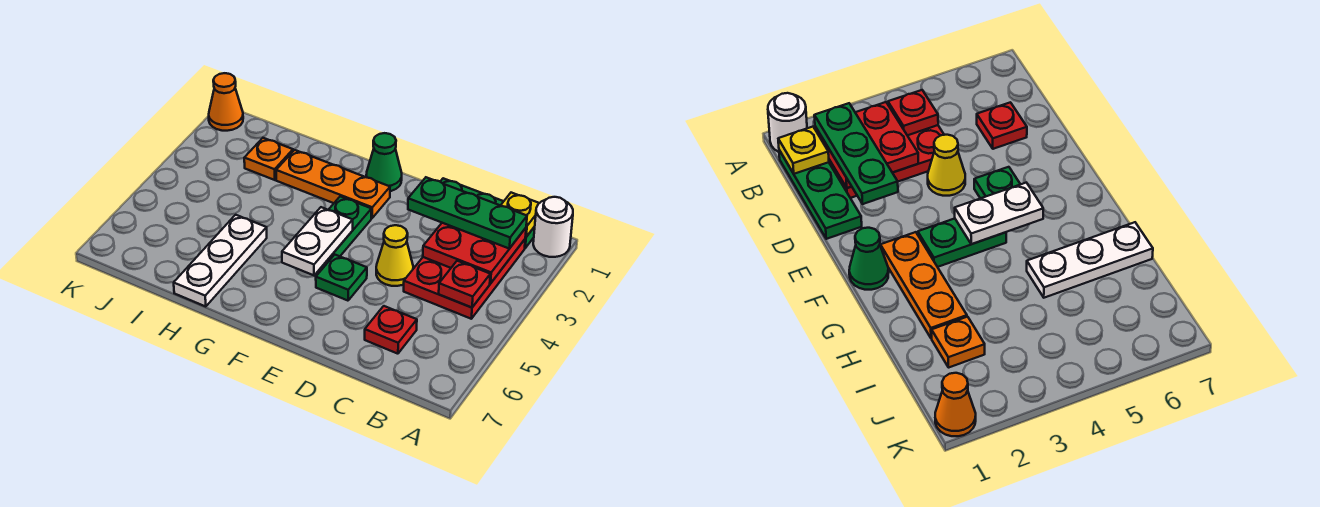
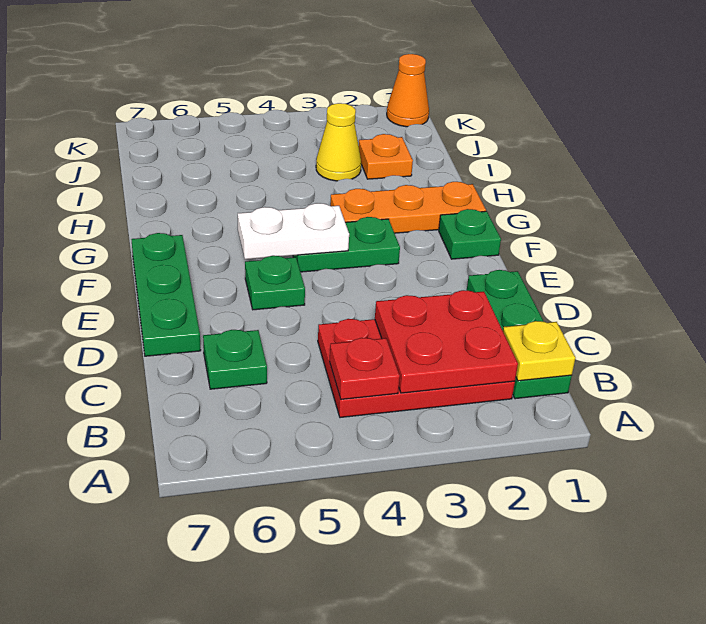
white 1x1 round brick [533,197,573,257] -> none
green 1x3 plate [408,177,527,249] -> green 1x3 plate moved to [131,233,201,356]
red 1x1 plate [365,306,417,354] -> green 1x1 plate [203,330,267,389]
yellow 1x1 cone [376,225,413,286] -> yellow 1x1 cone moved to [316,103,361,181]
green 1x1 cone [366,133,402,191] -> green 1x1 plate [439,209,501,259]
orange 1x3 plate [276,150,390,218] -> orange 1x3 plate turned to [330,182,486,233]
white 1x3 plate [174,215,267,307] -> none

